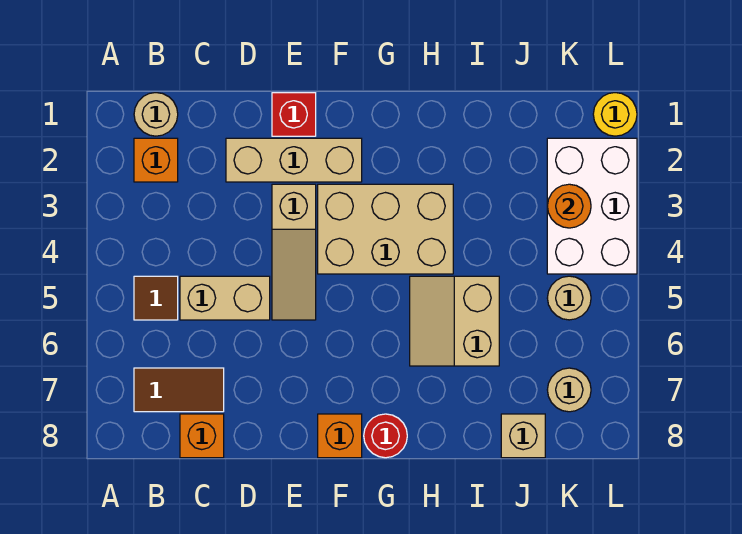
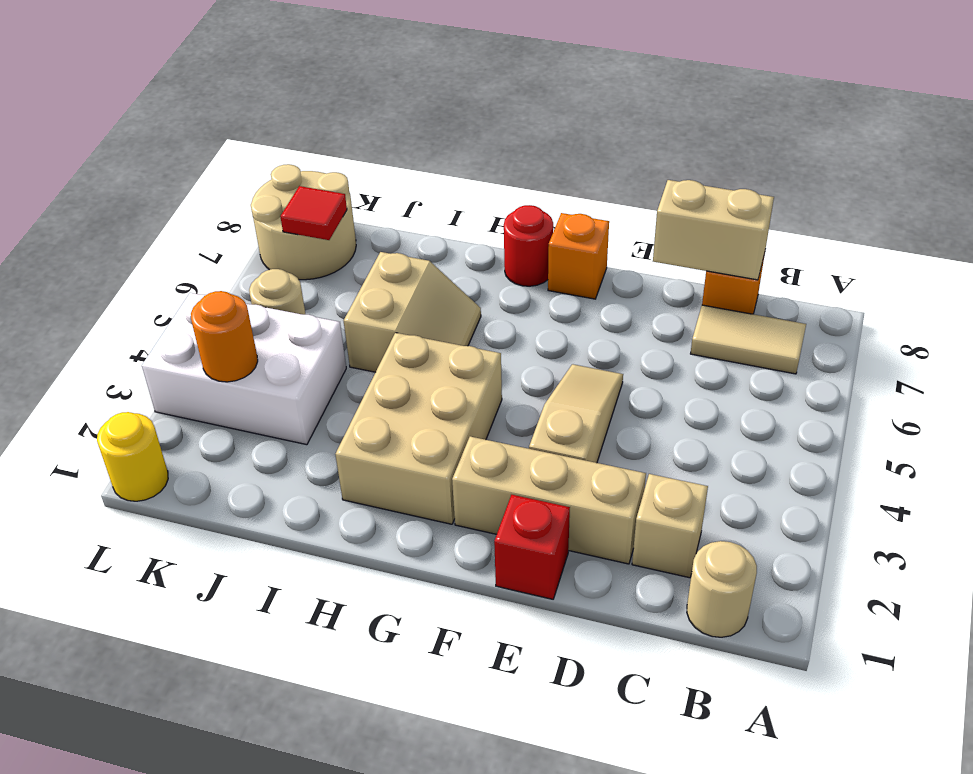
orange 1x1 brick [134,138,178,182] -> none
brown 1x1 tile [134,276,178,320] -> none
brown 1x2 tile [134,368,224,412] -> tan 1x2 tile [691,305,806,374]
tan 1x2 brick [180,276,270,320] -> tan 1x2 brick moved to [653,180,774,280]
tan 2x3 brick [318,184,453,274] -> tan 2x3 brick turned to [335,333,502,524]
tan 1x1 brick [501,414,545,458] -> tan 1x1 brick moved to [632,474,708,578]
white 2x3 brick [547,138,637,274] -> white 2x3 brick turned to [142,293,346,445]
tan 1x1 round brick [547,368,591,412] -> tan 2x2 round brick [251,164,356,280]
none -> red 1x1 tile [280,186,347,240]

